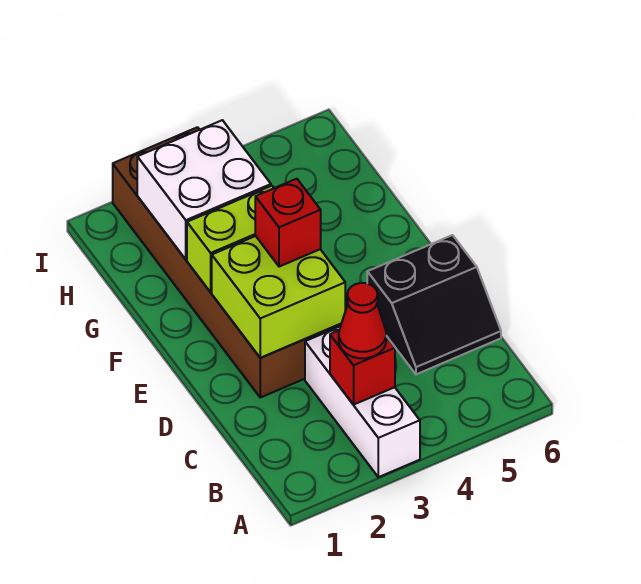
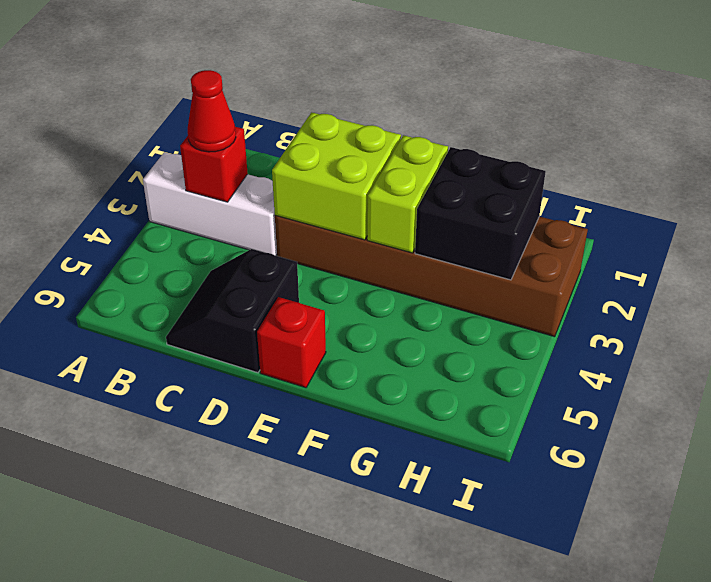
red 1x1 brick [255,179,321,267] -> red 1x1 brick moved to [257,297,326,388]
white 2x2 brick [137,120,271,259] -> black 2x2 brick [415,147,546,280]

